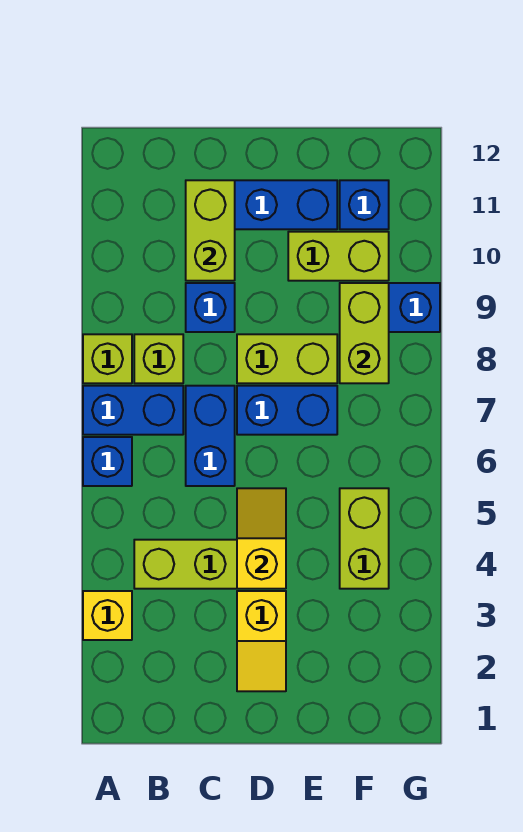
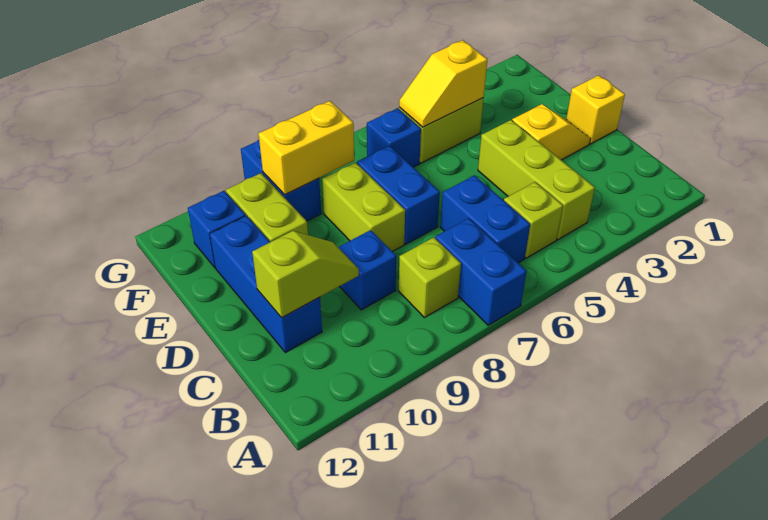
yellow 1x1 brick [83,591,132,640] -> yellow 1x1 brick moved to [566,75,625,144]
blue 1x1 brick [83,437,132,486] -> blue 1x1 brick moved to [367,108,421,167]
lime 1x1 brick [83,334,132,383] -> lime 1x1 brick moved to [504,182,563,258]
blue 1x2 brick [186,386,235,486] -> blue 1x2 brick turned to [440,175,530,263]
lime 1x2 brick [186,180,235,281] -> lime 1x2 slope [252,231,359,318]
yellow 1x2 slope [237,488,286,589] -> yellow 1x2 slope moved to [399,40,488,127]
lime 1x2 brick [340,283,389,383] -> yellow 1x2 brick [259,101,354,195]

